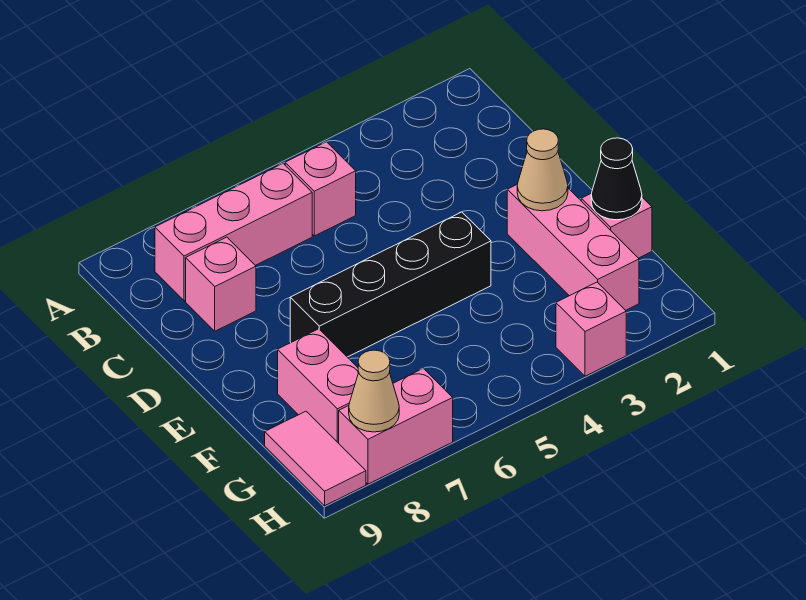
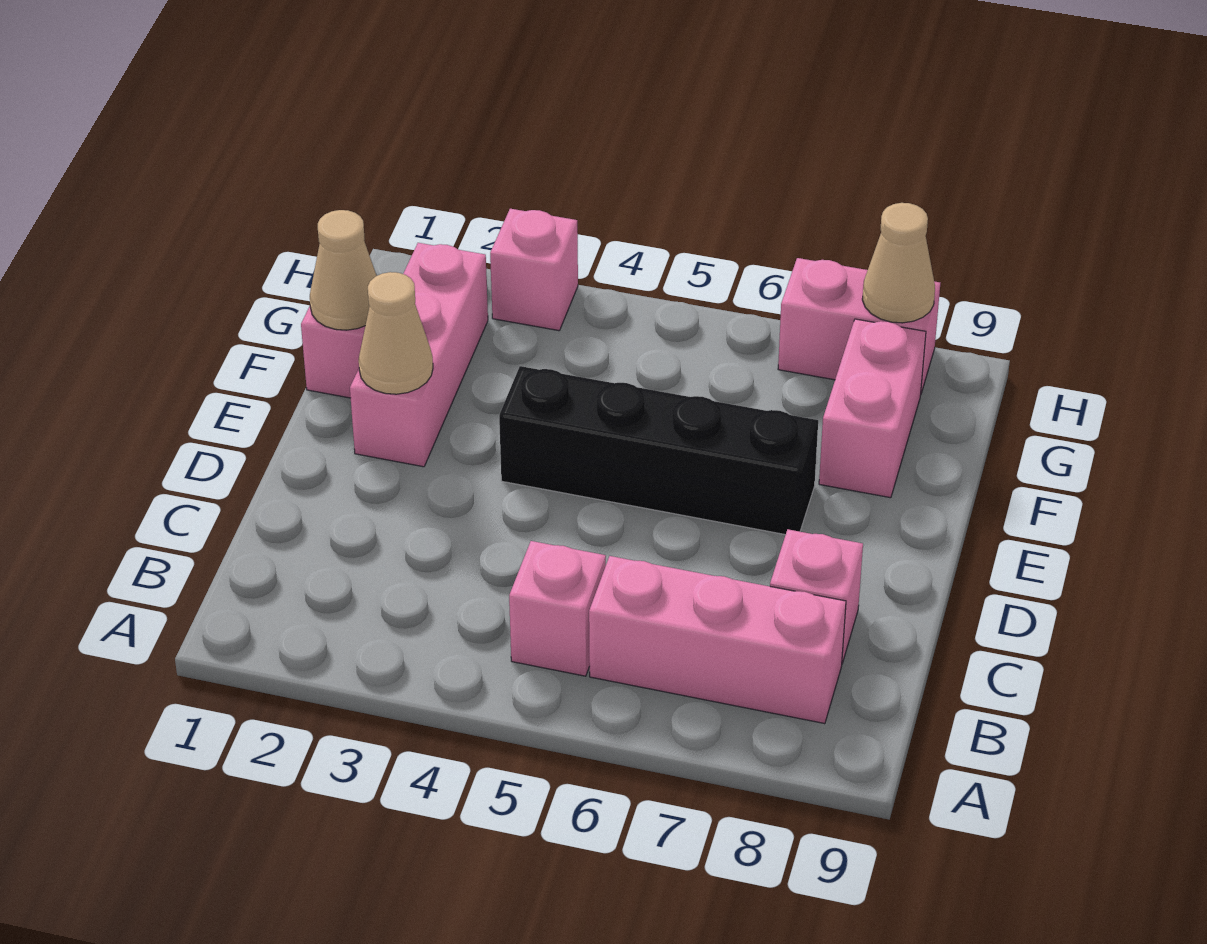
black 1x1 cone [591,138,642,220] -> tan 1x1 cone [310,210,377,330]
pink 1x2 tile [265,411,366,506] -> none

